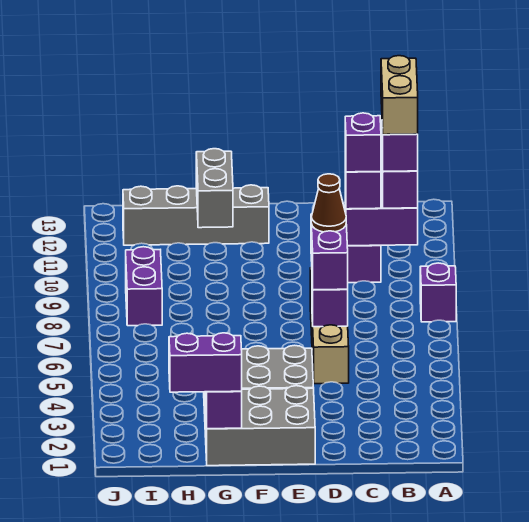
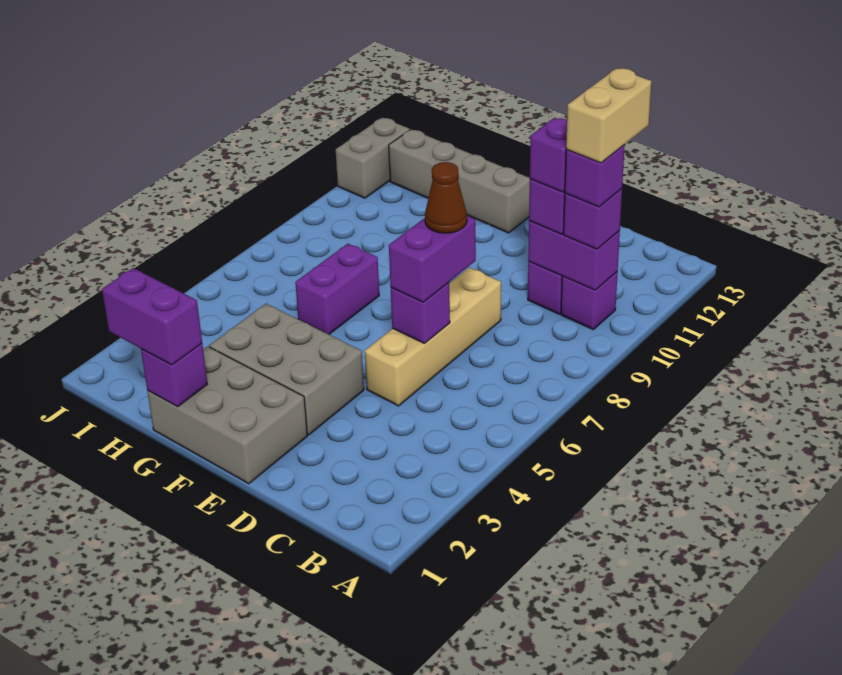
purple 1x1 brick [420,263,456,322] -> purple 1x1 brick moved to [561,272,618,329]
grey 1x2 brick [196,149,233,228] -> grey 1x2 brick moved to [336,117,410,198]
purple 1x2 brick [126,247,162,326] -> purple 1x2 brick moved to [295,244,379,334]

